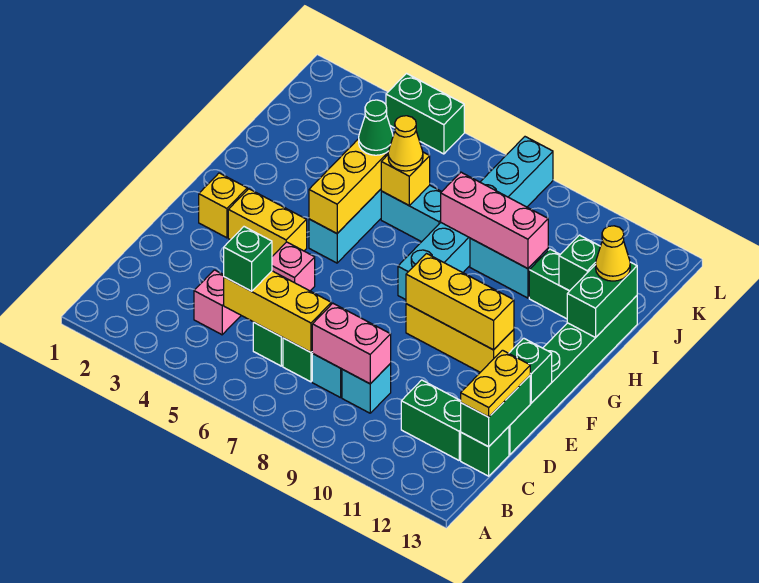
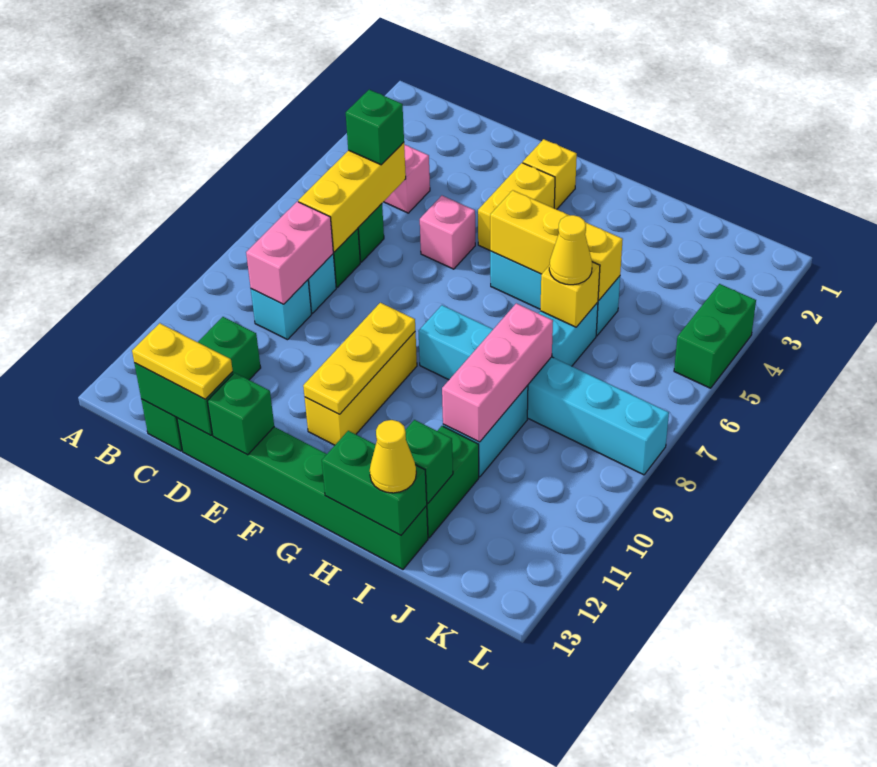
yellow 1x3 brick [406,254,514,350] -> yellow 1x3 plate [303,303,415,414]
green 1x1 cone [359,100,393,155] -> none

